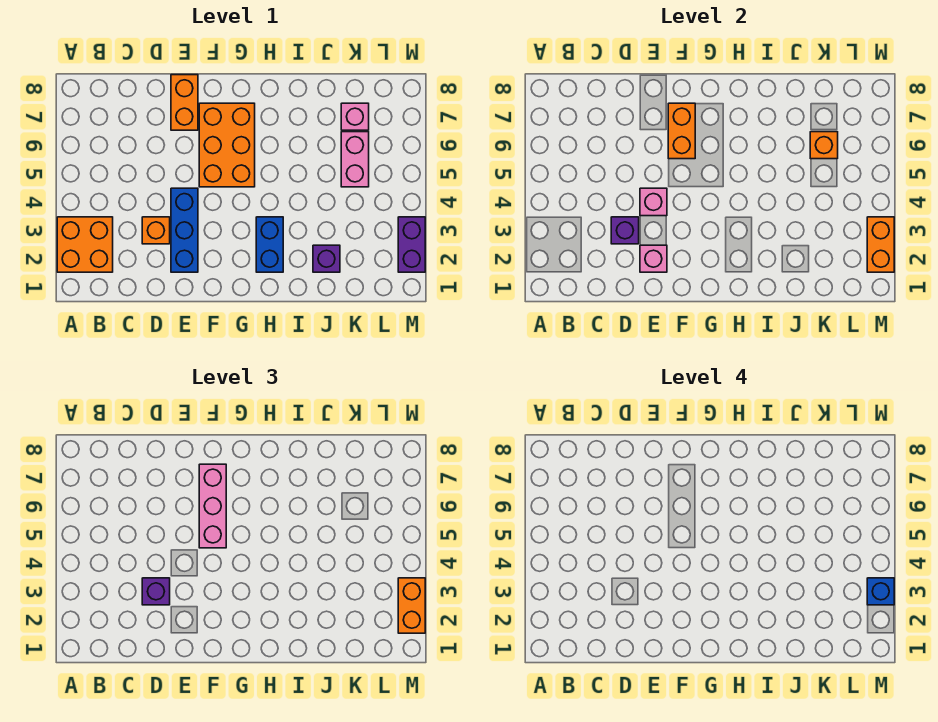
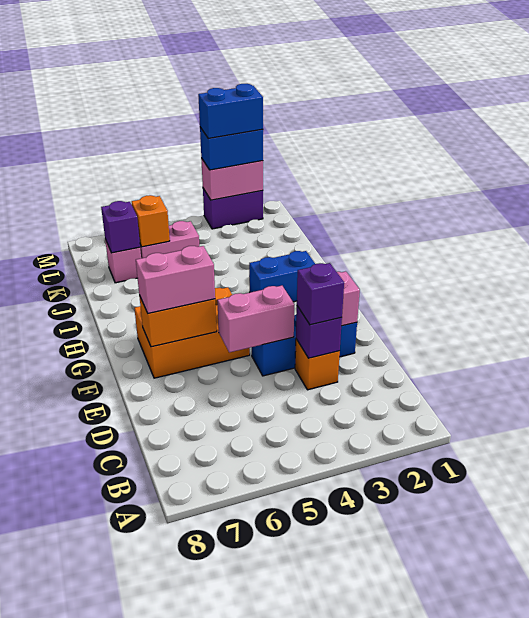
orange 2x2 brick [57,217,113,272] -> none
pink 1x1 brick [640,188,667,216] -> pink 1x2 brick [217,286,294,352]
orange 1x2 brick [171,75,198,130] -> none
pink 1x3 brick [199,464,226,548] -> pink 1x2 brick [136,246,215,313]
purple 1x1 brick [313,245,340,272] -> purple 1x1 brick moved to [101,201,140,253]
orange 1x2 brick [867,217,894,272] -> pink 1x2 brick [201,158,263,200]
orange 1x2 brick [398,578,425,633] -> blue 1x2 brick [200,127,263,170]
blue 1x1 brick [867,578,894,605] -> blue 1x2 brick [198,84,263,139]

